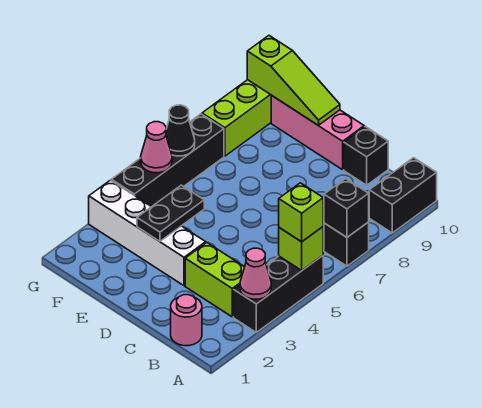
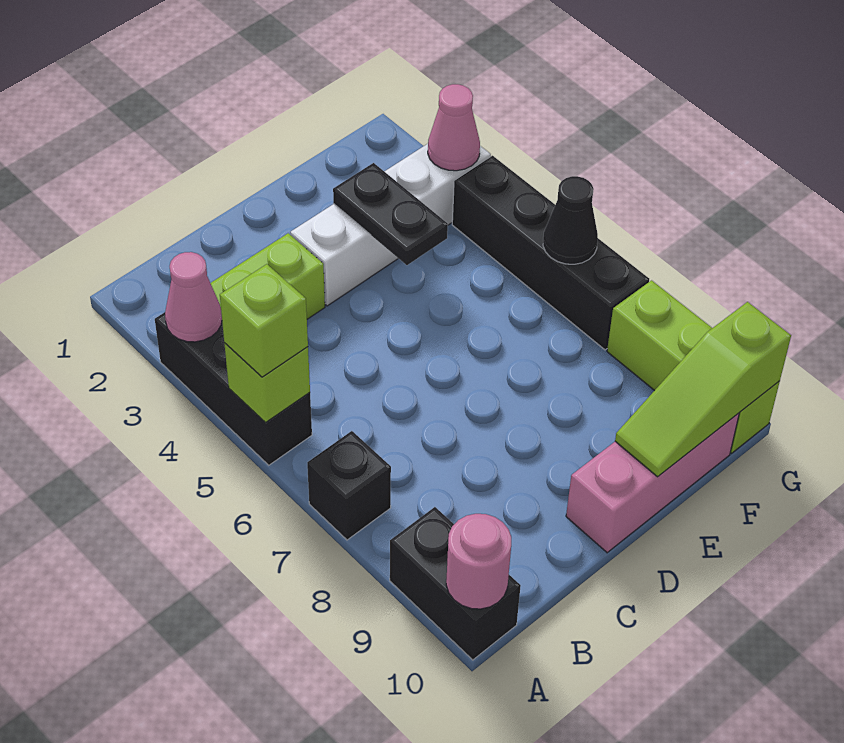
black 1x1 brick [324,179,369,237] -> none
pink 1x1 round brick [171,295,202,346] -> pink 1x1 round brick moved to [446,514,511,609]
black 1x1 brick [344,126,388,185] -> none
pink 1x1 cone [141,122,172,173] -> pink 1x1 cone moved to [428,84,480,171]

